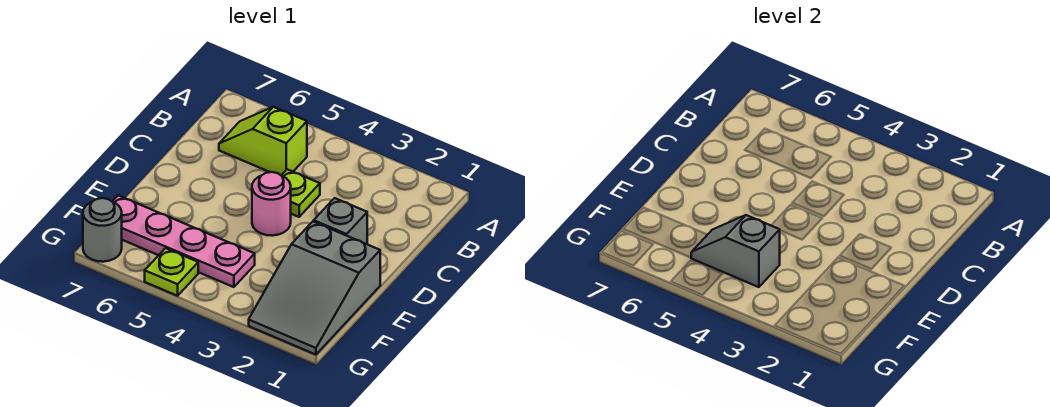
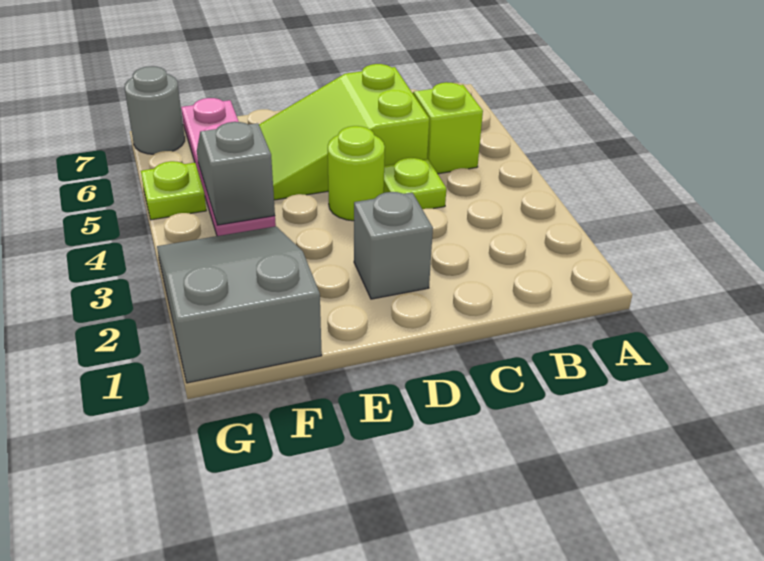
none -> lime 2x3 slope [259,64,429,200]
pink 1x1 round brick [252,172,291,236] -> lime 1x1 round brick [328,126,385,221]
grey 2x3 slope [249,222,380,355] -> grey 2x3 slope turned to [157,226,322,383]

